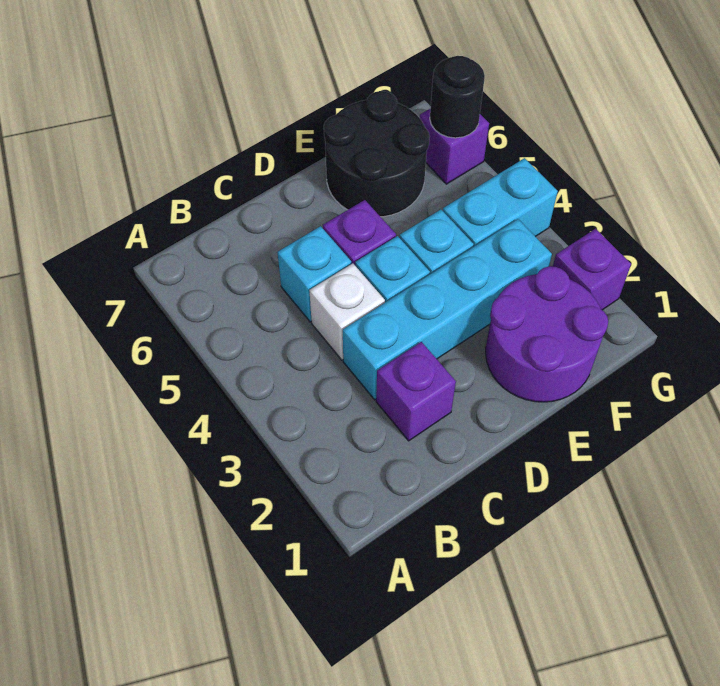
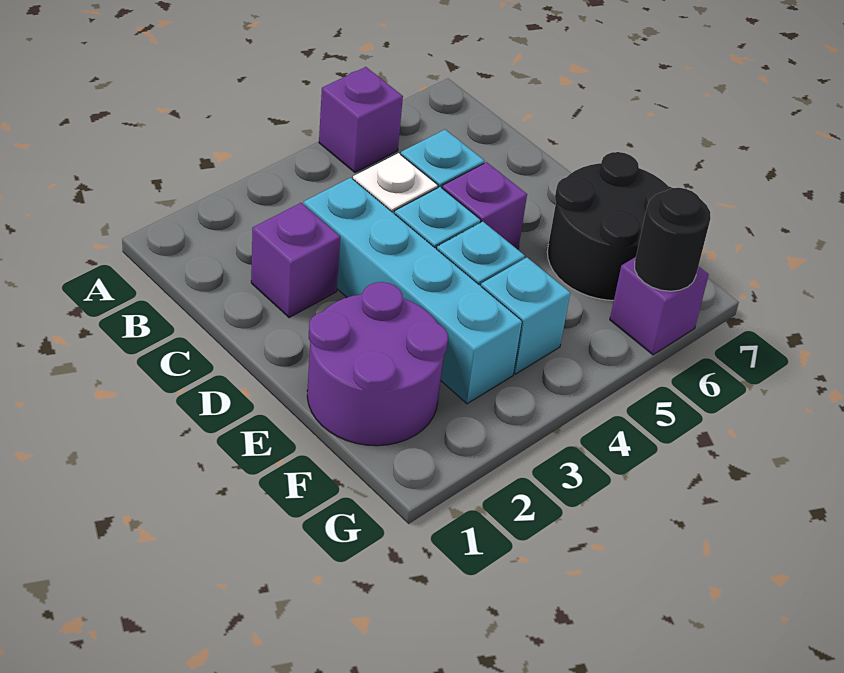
cyan 1x2 brick [443,158,558,247] -> cyan 1x1 brick [481,258,570,374]
purple 1x1 brick [553,229,631,310] -> purple 1x1 brick moved to [319,67,403,172]

